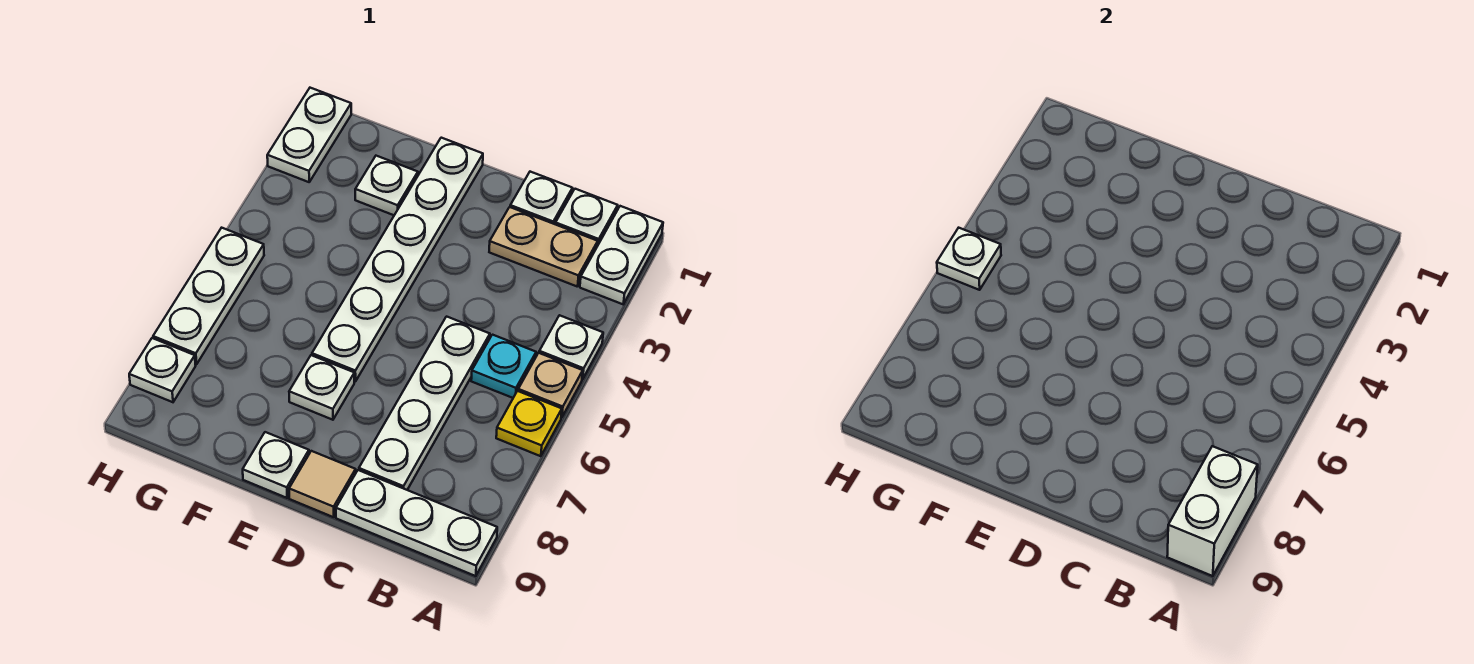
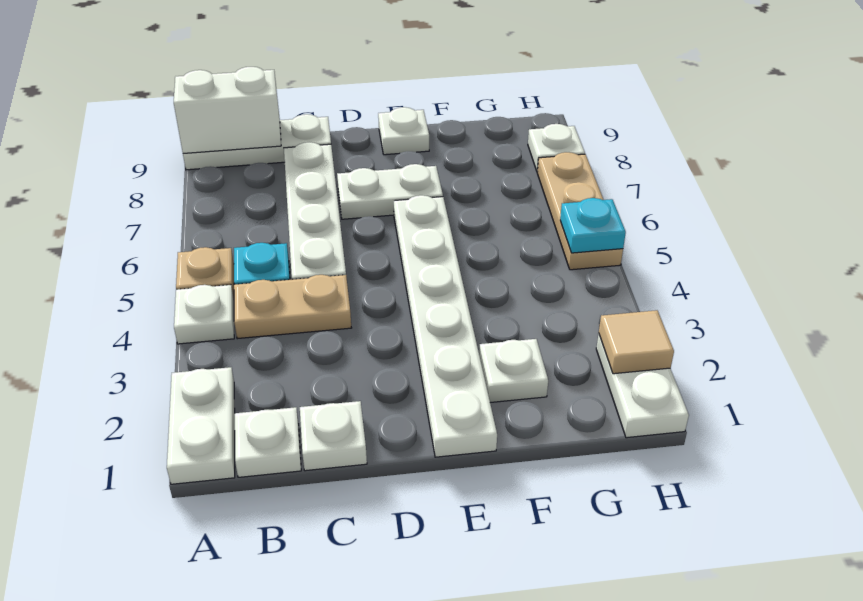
yellow 1x1 plate [496,391,562,456] -> none
white 1x2 brick [1167,446,1258,576] -> white 1x2 brick turned to [174,67,281,153]
tan 1x2 plate [489,207,598,287] -> tan 1x2 plate moved to [234,275,351,339]
tan 1x1 tile [289,451,356,517] -> tan 1x1 tile moved to [599,310,674,374]
white 1x1 plate [289,355,354,420] -> white 1x2 plate [337,164,443,219]
white 1x3 plate [153,228,264,364] -> tan 1x3 plate [537,152,623,270]
white 1x1 plate [937,228,1001,290] -> cyan 1x1 plate [560,198,626,253]

